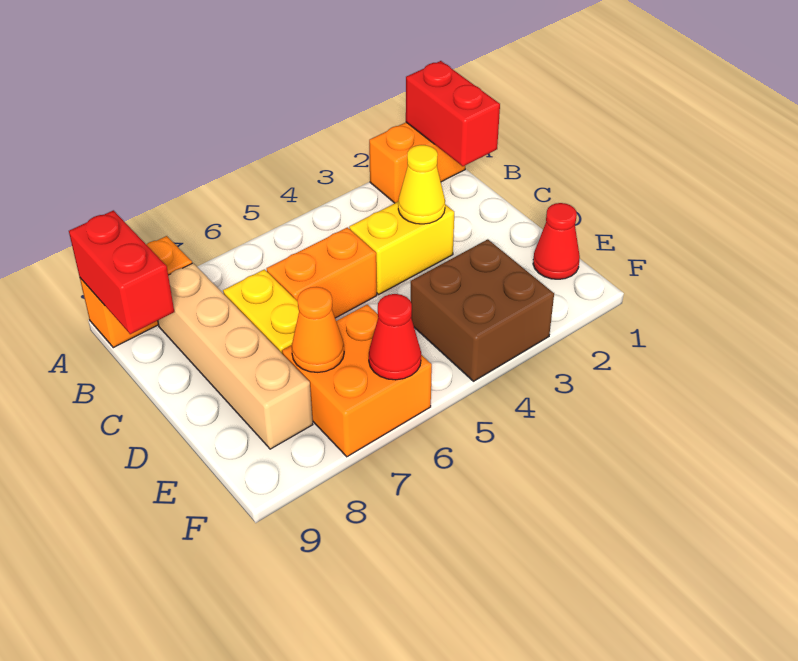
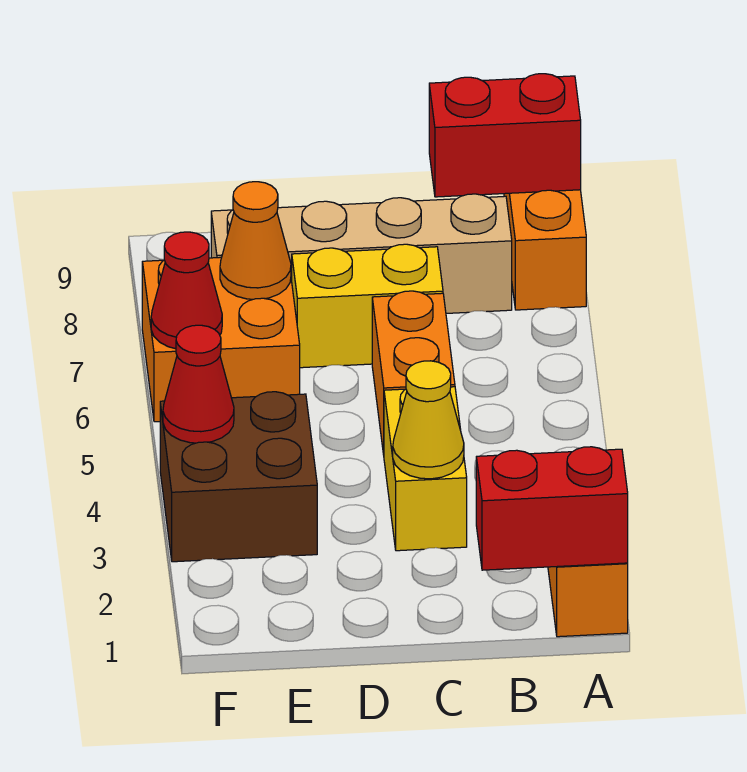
red 1x1 cone [533,203,580,279] -> red 1x1 cone moved to [163,325,234,443]

